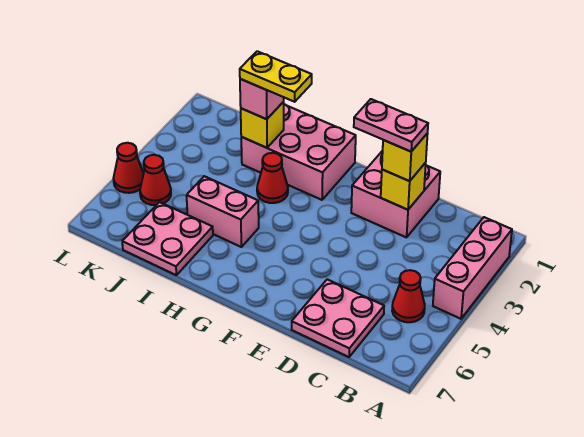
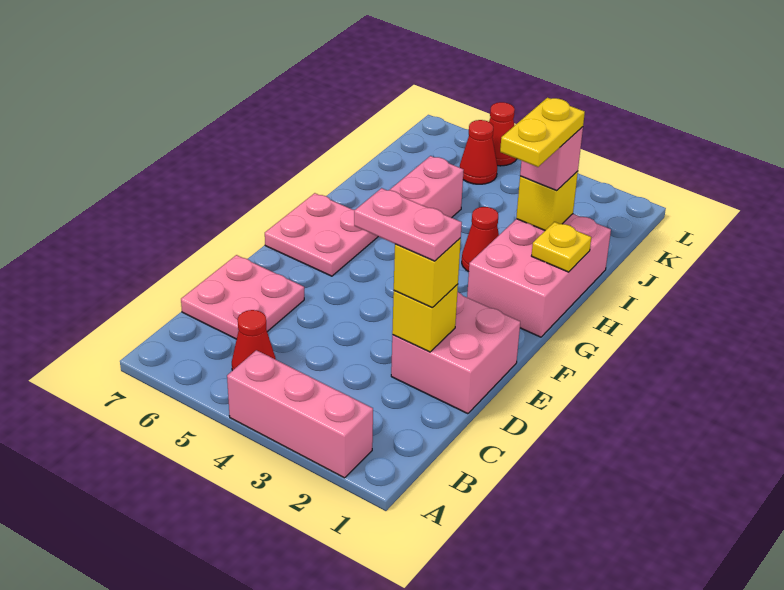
pink 1x2 plate [354,99,428,152] -> pink 1x2 plate turned to [354,188,462,261]
none -> yellow 1x1 plate [532,222,591,272]
pink 2x2 plate [122,202,213,275] -> pink 2x2 plate moved to [265,193,378,276]

